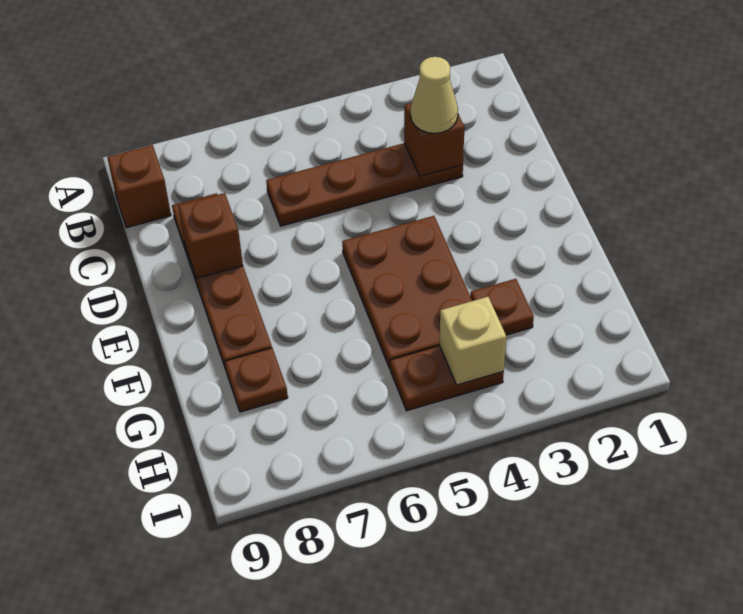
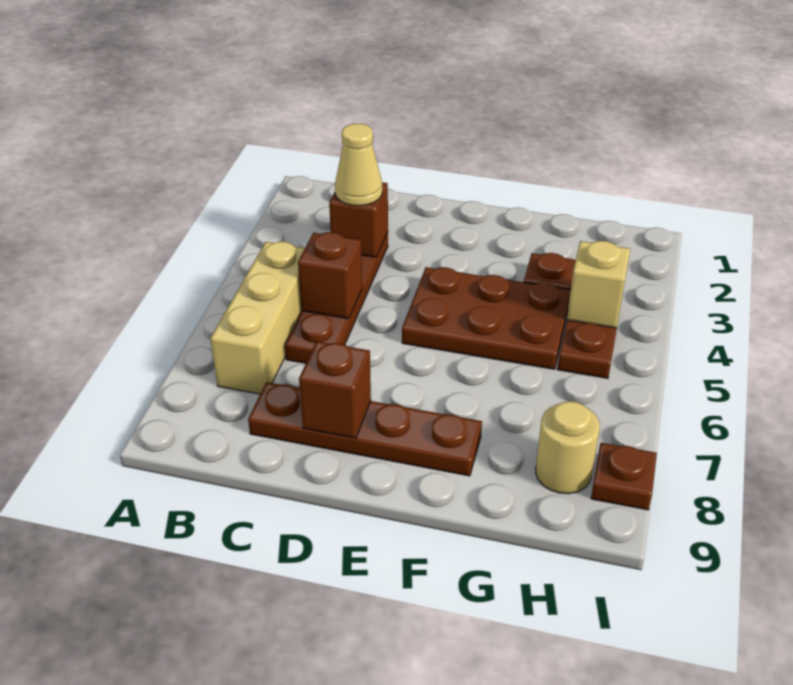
none -> tan 1x3 brick [210,242,305,394]
brown 1x1 brick [107,145,171,228] -> brown 1x1 brick moved to [298,232,362,319]
brown 1x1 plate [225,348,288,412] -> brown 1x1 plate moved to [591,443,657,510]
none -> tan 1x1 round brick [536,401,600,494]

